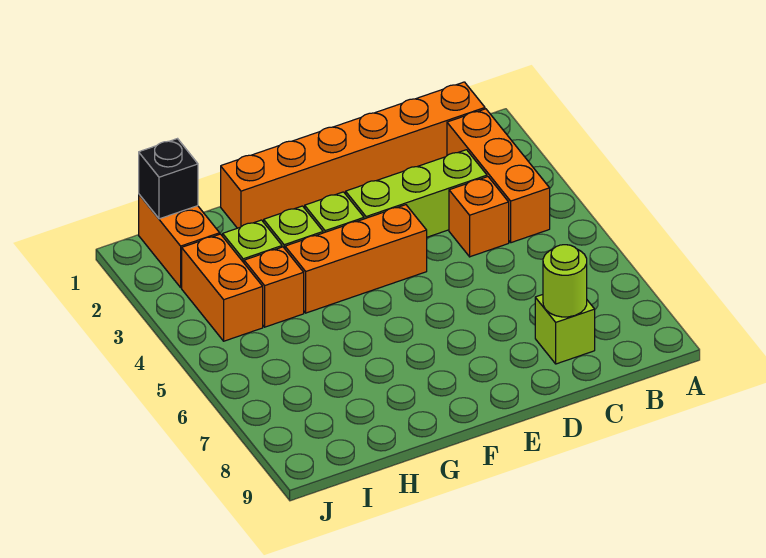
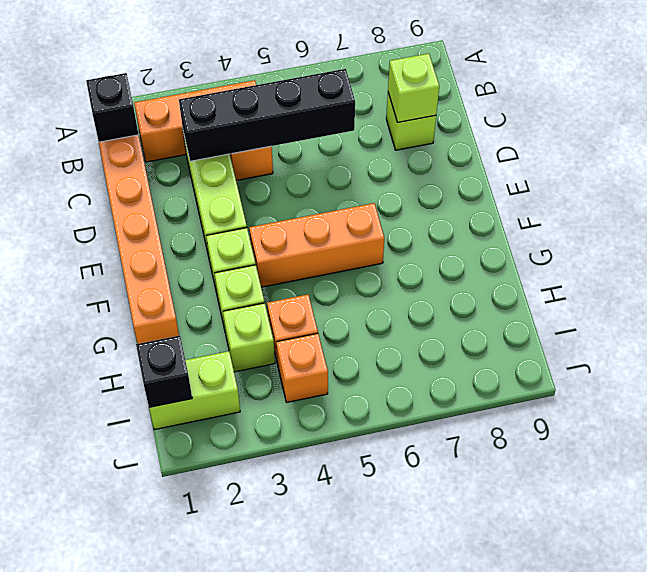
none -> black 1x1 brick [86,73,139,142]
none -> black 1x4 brick [179,69,355,161]
lime 1x1 round brick [543,245,587,317] -> lime 1x1 brick [388,54,439,122]
orange 1x3 brick [285,205,427,313] -> orange 1x3 brick turned to [249,203,384,287]
orange 1x2 brick [139,195,220,287] -> lime 1x2 brick [149,351,240,430]
orange 1x2 brick [182,234,263,341] -> orange 1x1 brick [276,333,328,402]

